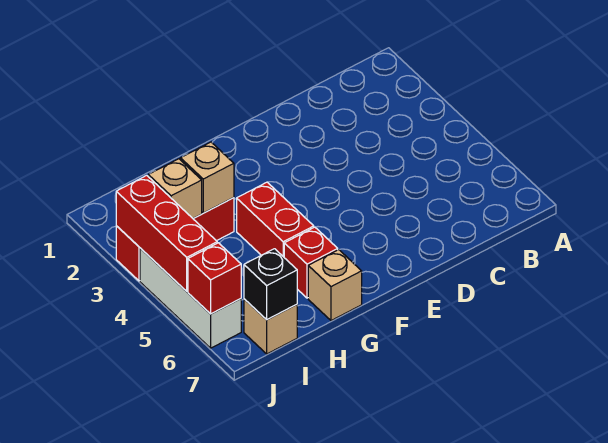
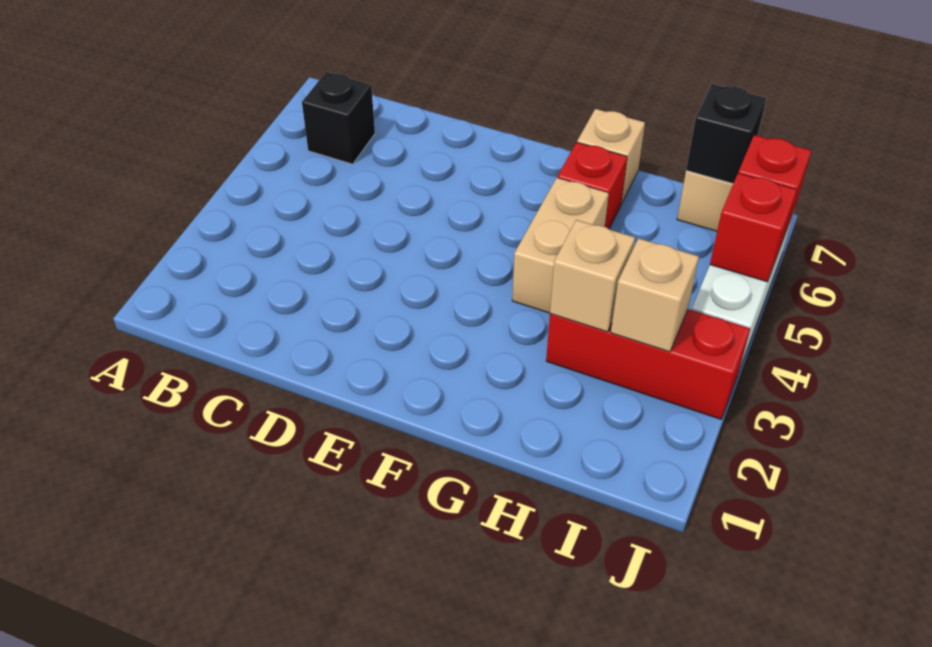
none -> black 1x1 brick [302,72,375,164]
red 1x2 brick [237,182,314,257] -> tan 1x2 brick [512,178,609,313]
red 1x3 brick [116,175,217,291] -> red 1x1 brick [710,173,797,282]

